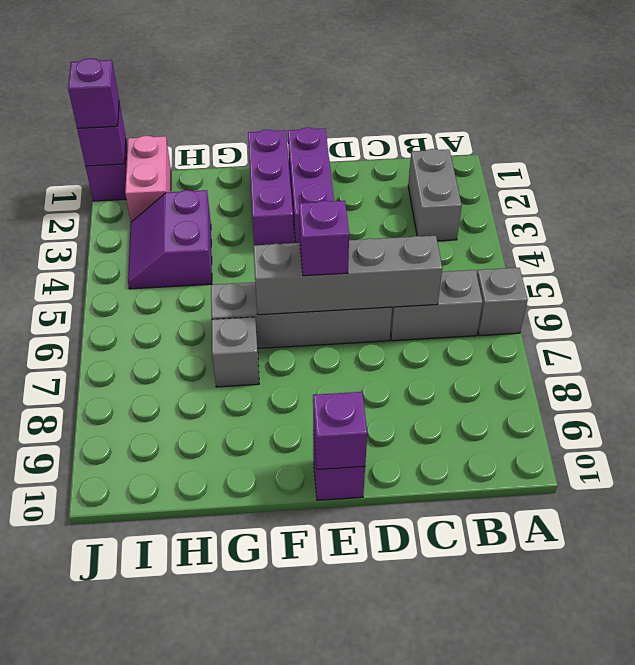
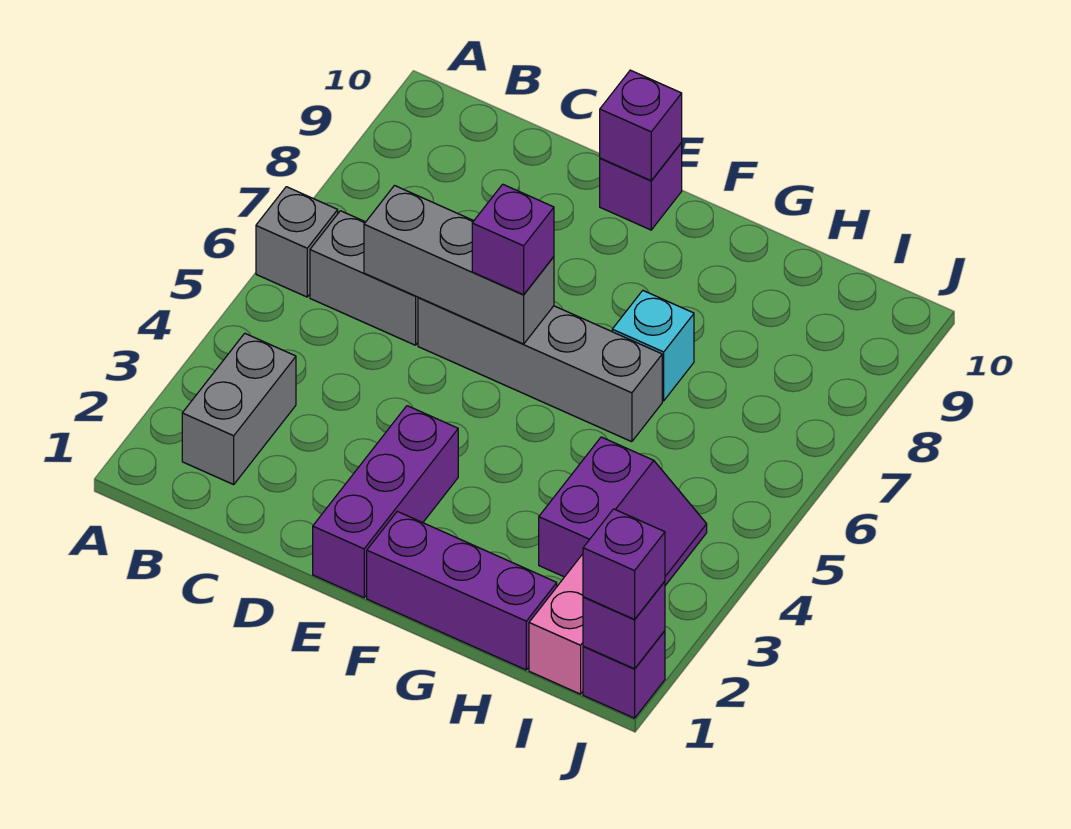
grey 1x4 brick [253,236,442,315] -> grey 1x3 brick [364,186,554,344]
purple 1x3 brick [248,130,294,245] -> purple 1x3 brick turned to [367,511,557,670]
grey 1x1 brick [212,317,259,387] -> cyan 1x1 brick [612,291,694,401]

